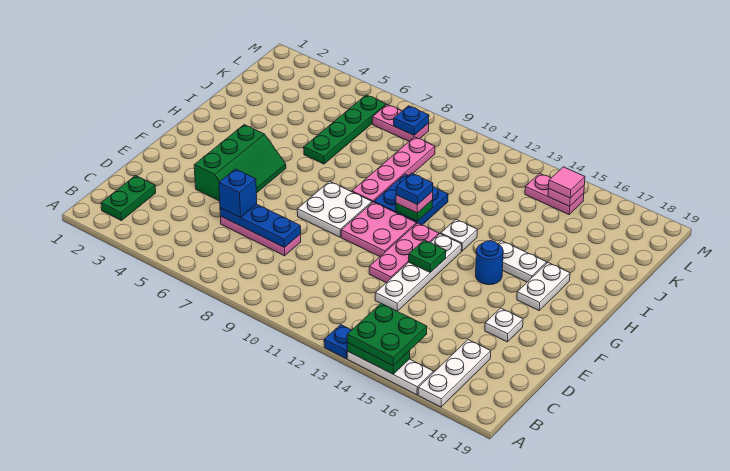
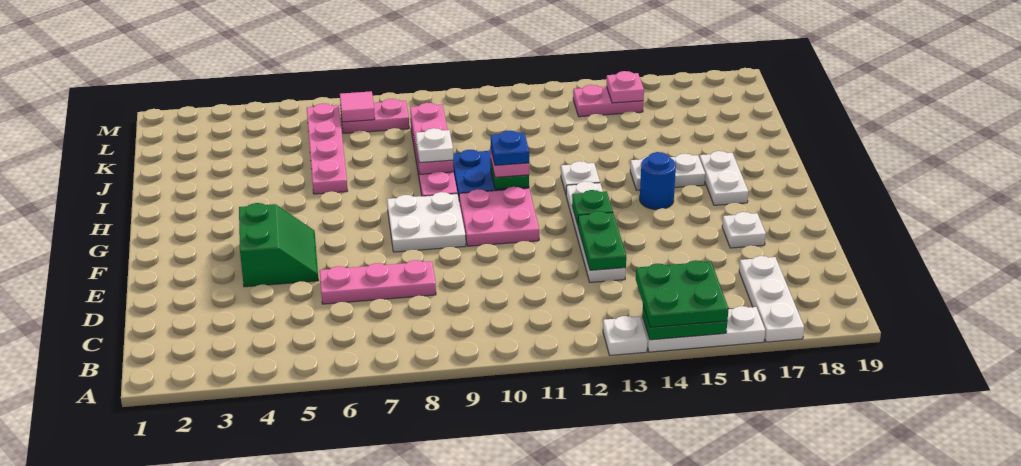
blue 1x1 plate [324,325,351,359] -> white 1x1 plate [603,316,648,355]
green 1x2 plate [101,176,156,221] -> green 1x2 plate moved to [578,211,626,270]
blue 1x3 plate [220,204,301,248] -> none
blue 1x1 brick [219,169,257,217] -> none
green 2x3 slope [194,125,286,201] -> green 2x2 slope [239,203,319,287]
pink 1x3 plate [369,223,439,283] -> pink 1x3 plate moved to [410,103,454,174]
green 1x4 plate [304,95,386,164] -> pink 1x4 plate [307,103,347,194]
none -> white 1x1 plate [416,128,453,163]
blue 1x1 plate [394,106,429,135] -> none
pink 1x1 tile [549,167,585,198] -> pink 1x1 tile moved to [340,91,375,122]

